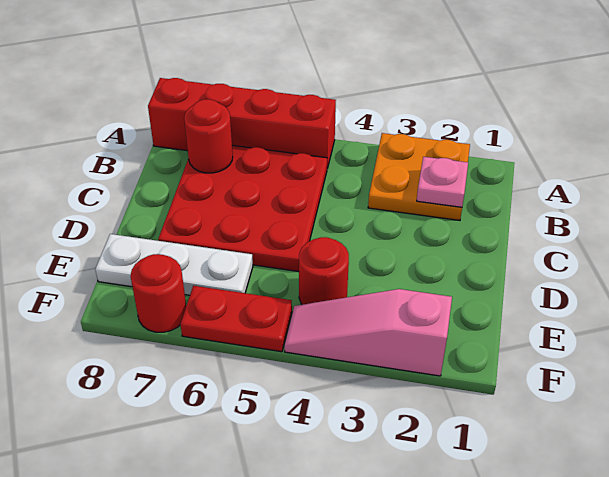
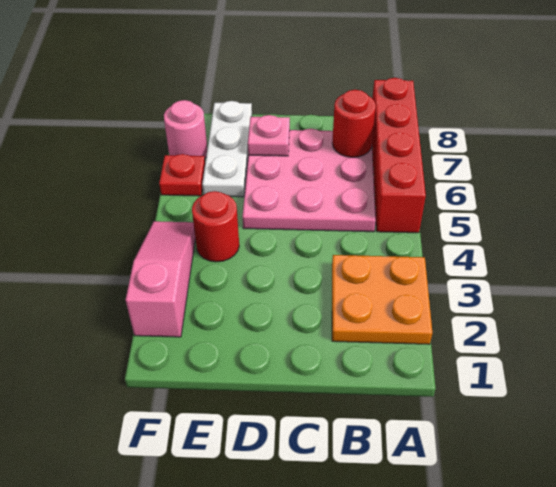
pink 1x1 plate [417,157,468,207] -> pink 1x1 plate moved to [248,115,290,156]
red 3x3 plate [158,145,327,272] -> pink 3x3 plate [243,129,376,232]
red 1x2 plate [180,286,292,352] -> red 1x1 plate [159,154,205,196]
red 1x1 round brick [131,254,186,332] -> pink 1x1 round brick [164,100,207,158]

